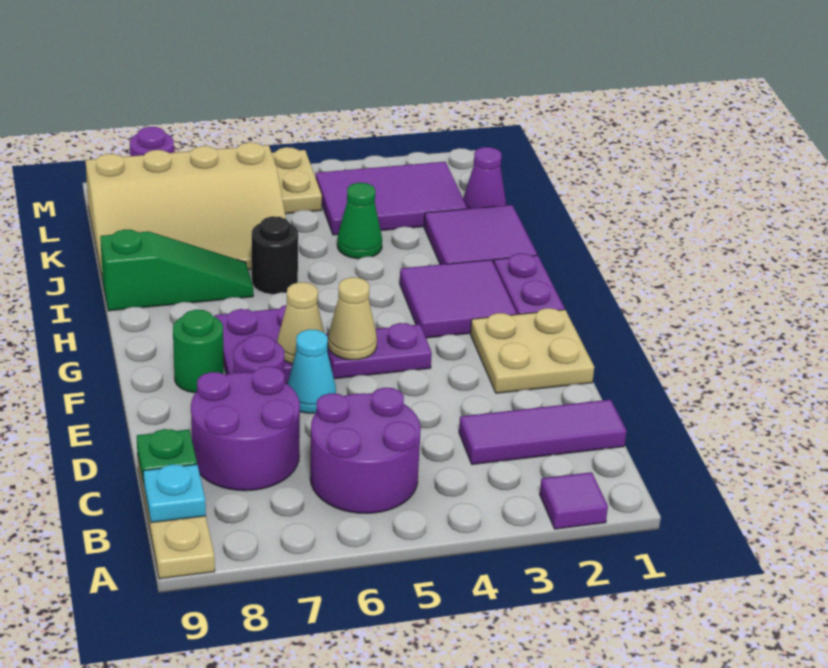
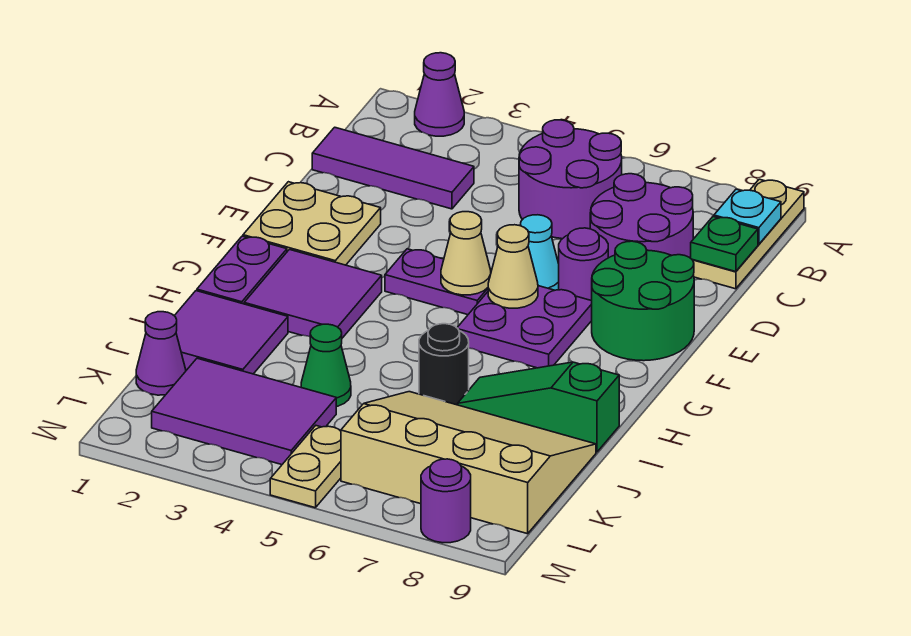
purple 1x1 tile [540,472,608,529] -> purple 1x1 cone [415,53,464,136]
green 1x1 round brick [173,310,224,393] -> green 2x2 round brick [592,241,694,361]

